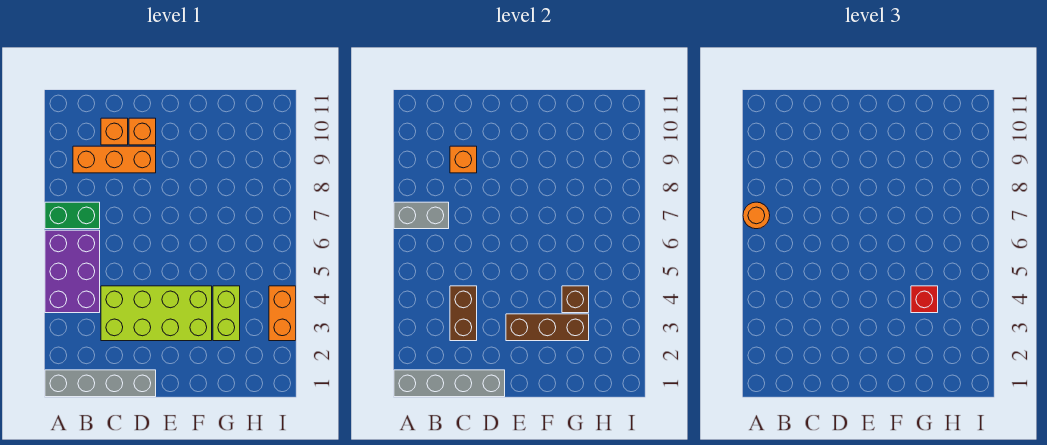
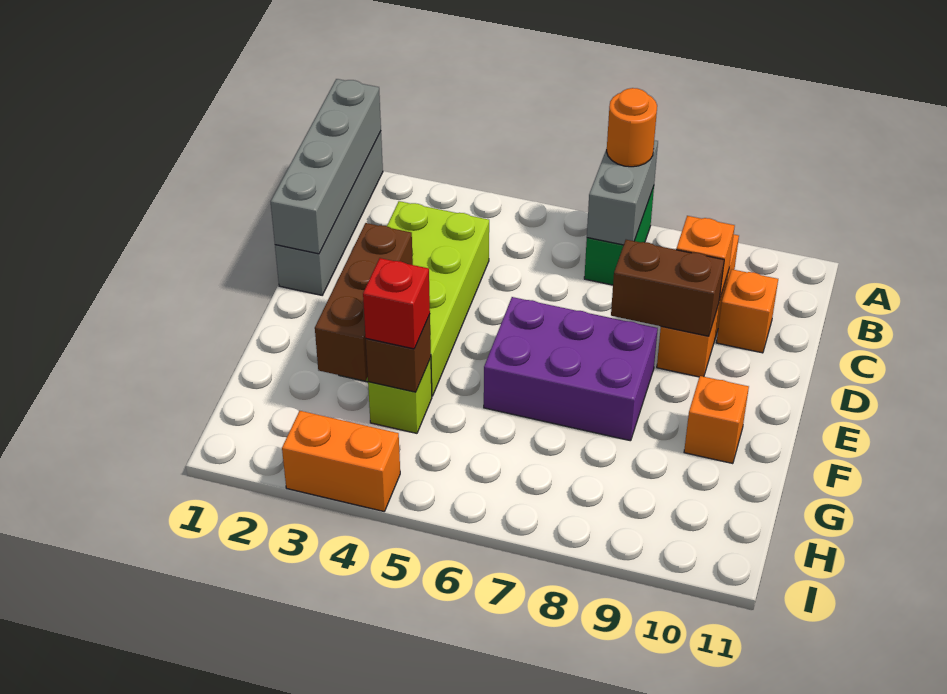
purple 2x3 brick [45,230,100,313] -> purple 2x3 brick moved to [484,297,658,441]
brown 1x2 brick [450,286,477,341] -> brown 1x2 brick moved to [611,240,724,336]
orange 1x1 brick [129,118,156,145] -> orange 1x1 brick moved to [684,376,749,464]
lime 1x2 brick [213,286,240,341] -> lime 1x1 brick [368,358,432,433]

